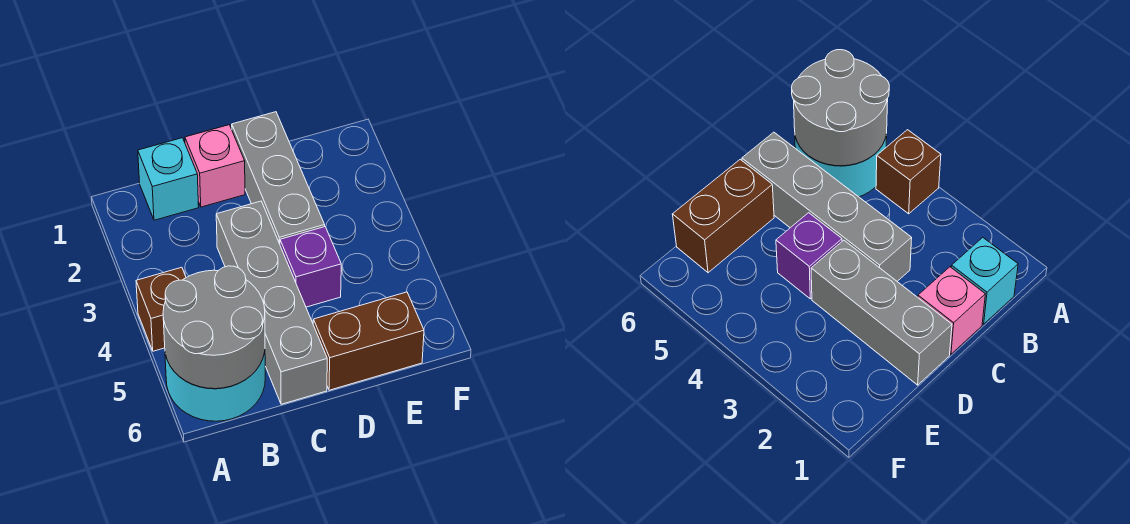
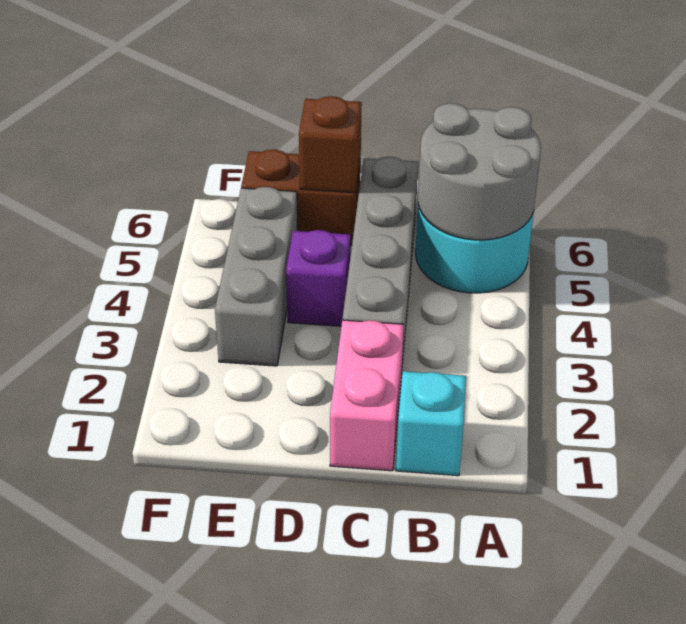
brown 1x1 brick [136,267,186,351] -> brown 1x1 brick moved to [299,96,362,193]
pink 1x1 brick [185,125,245,207] -> pink 1x2 brick [330,320,404,471]
grey 1x3 brick [232,112,325,244] -> grey 1x3 brick moved to [215,187,298,366]

